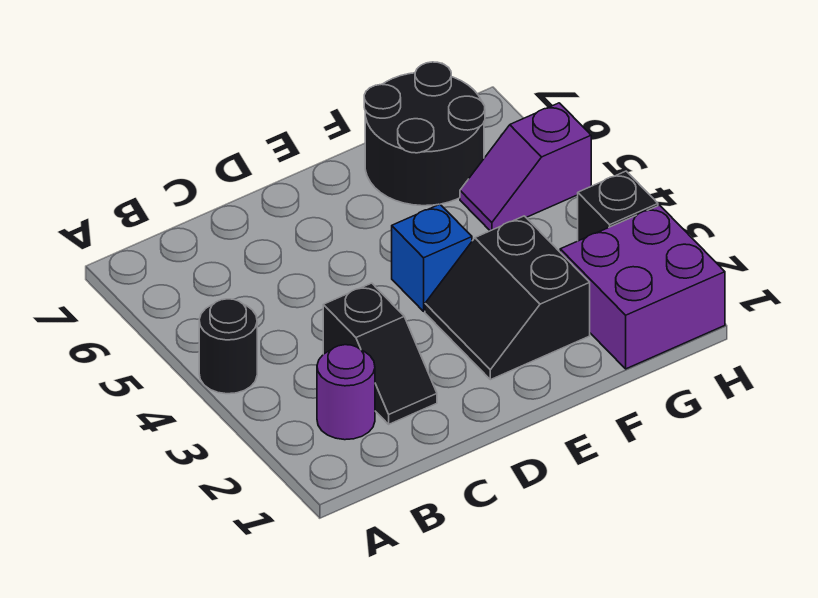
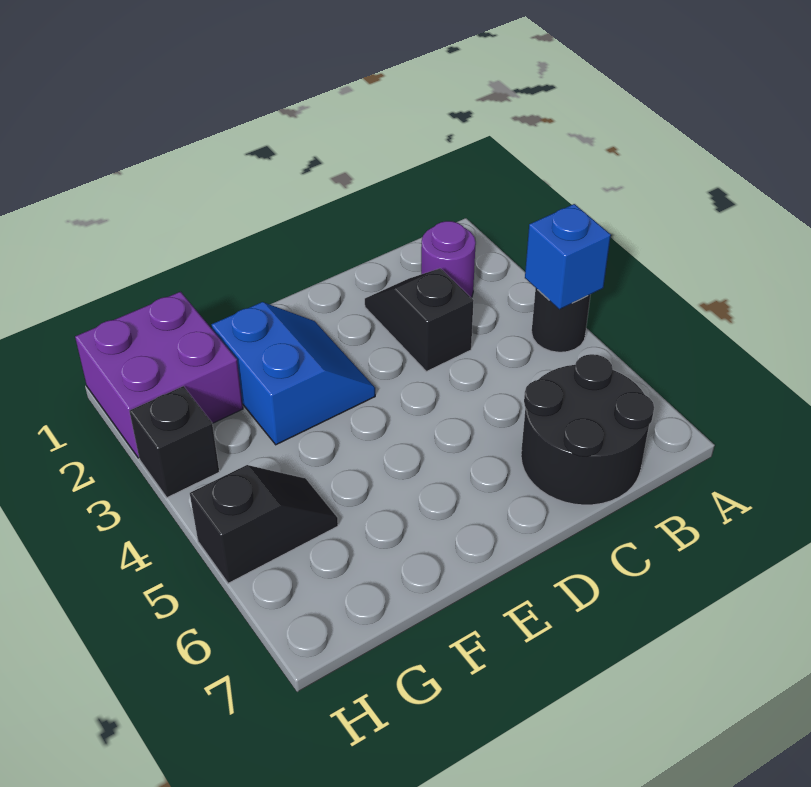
black 2x2 slope [425,216,590,380] -> blue 2x2 slope [212,302,375,445]
blue 1x1 brick [392,204,472,311] -> blue 1x1 brick moved to [525,204,611,309]
black 2x2 round brick [364,62,485,206] -> black 2x2 round brick moved to [521,354,654,505]
purple 1x2 slope [460,103,591,231] -> black 1x2 slope [190,465,338,583]

